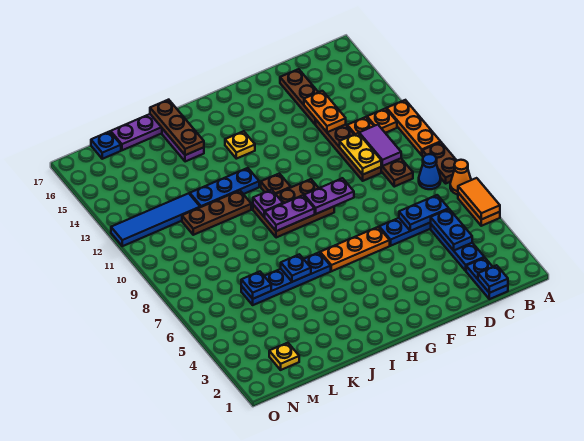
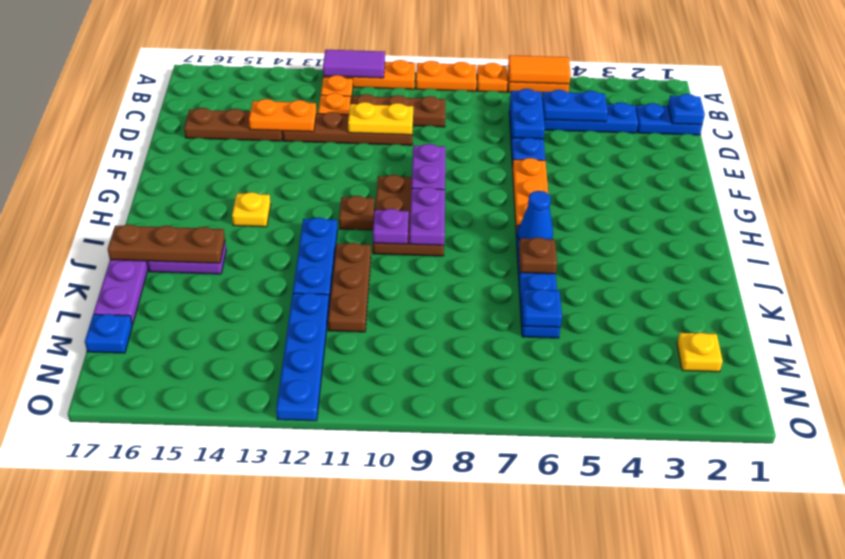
orange 1x1 cone [450,160,471,194] -> orange 1x1 plate [477,63,508,92]
brown 1x2 plate [422,142,457,183] -> orange 1x2 plate [416,61,477,91]
blue 1x1 cone [419,154,441,189] -> blue 1x1 cone moved to [518,191,553,240]
purple 1x2 tile [359,125,401,166] -> purple 1x2 tile moved to [323,50,385,78]
blue 1x1 plate [281,254,311,282] -> brown 1x1 plate [519,237,557,274]
blue 1x4 tile [111,193,200,246] -> blue 1x4 plate [276,293,330,421]

